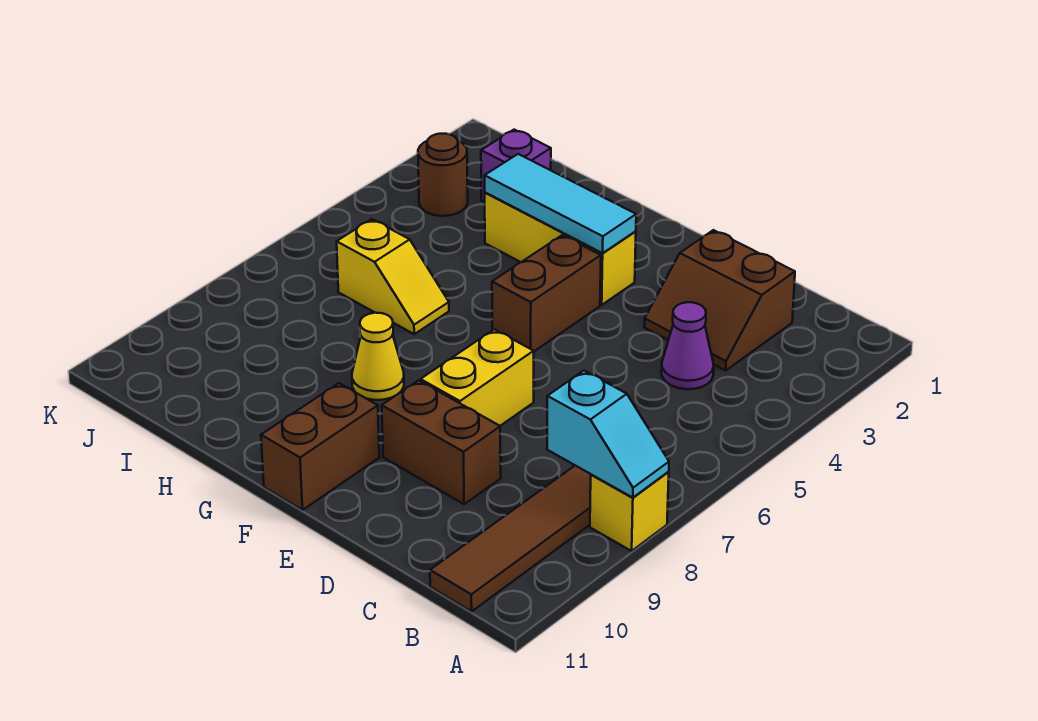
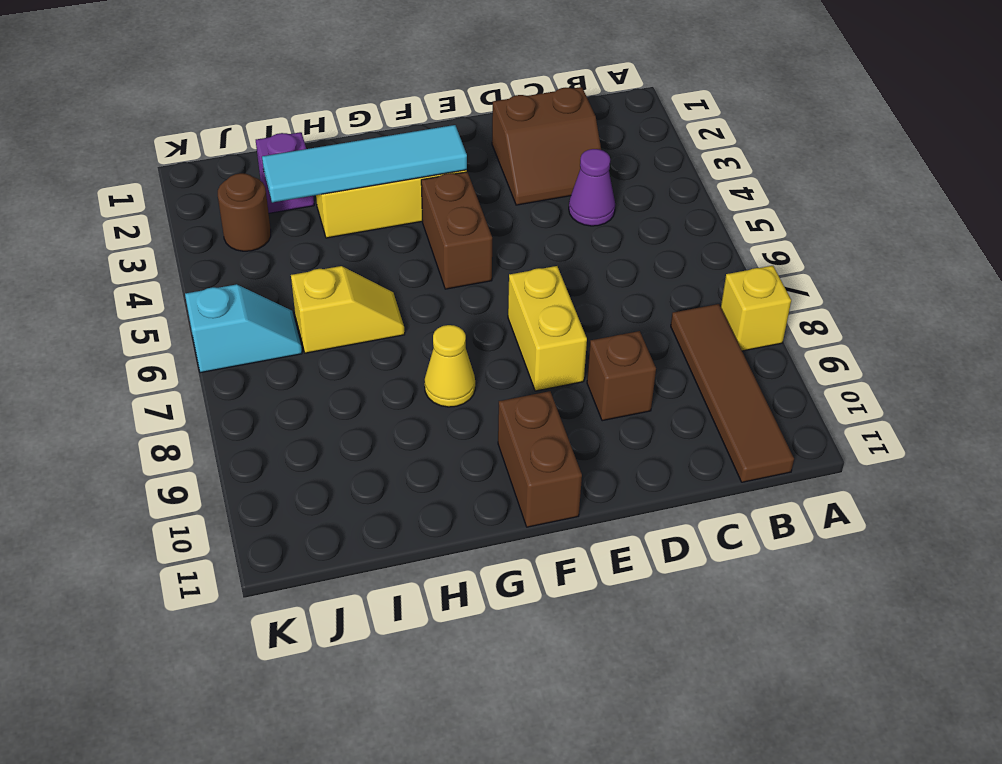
cyan 1x2 slope [547,371,669,498] -> cyan 1x2 slope moved to [185,284,302,373]
brown 1x2 brick [382,380,501,504] -> brown 1x1 brick [587,331,656,421]
cyan 1x3 tile [485,154,636,253] -> cyan 1x4 tile [262,125,467,202]

